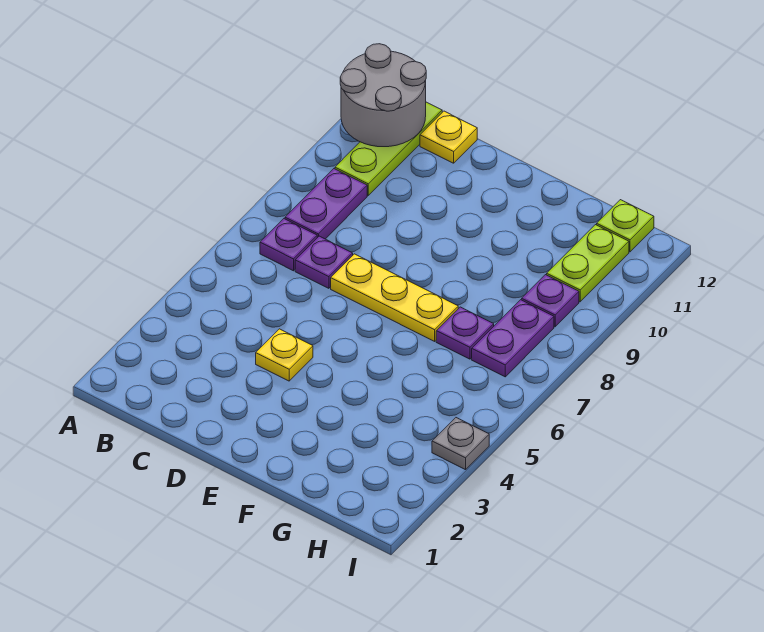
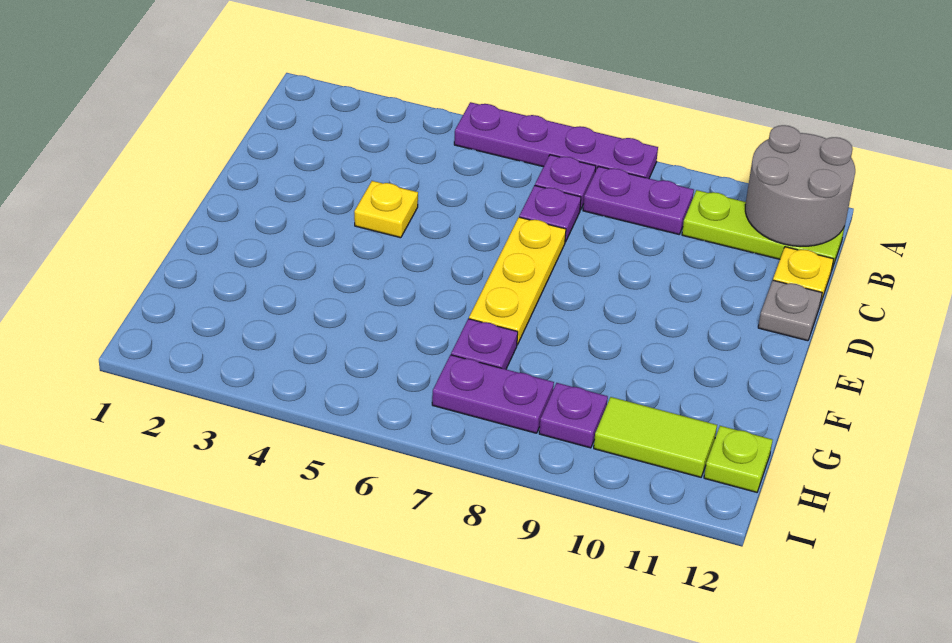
none -> purple 1x4 plate [454,102,658,178]
lime 1x2 plate [547,225,629,302] -> lime 1x2 tile [594,397,717,477]
grey 1x1 plate [432,418,489,470] -> grey 1x1 plate moved to [758,280,822,341]

